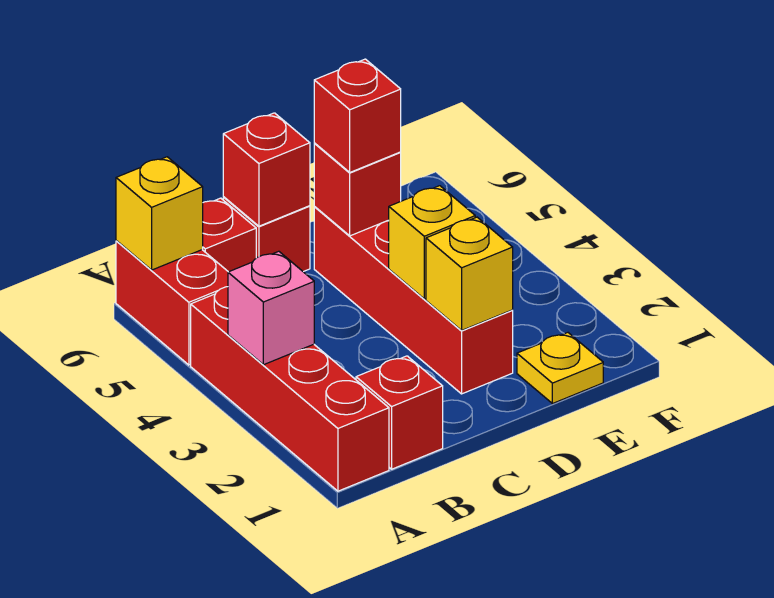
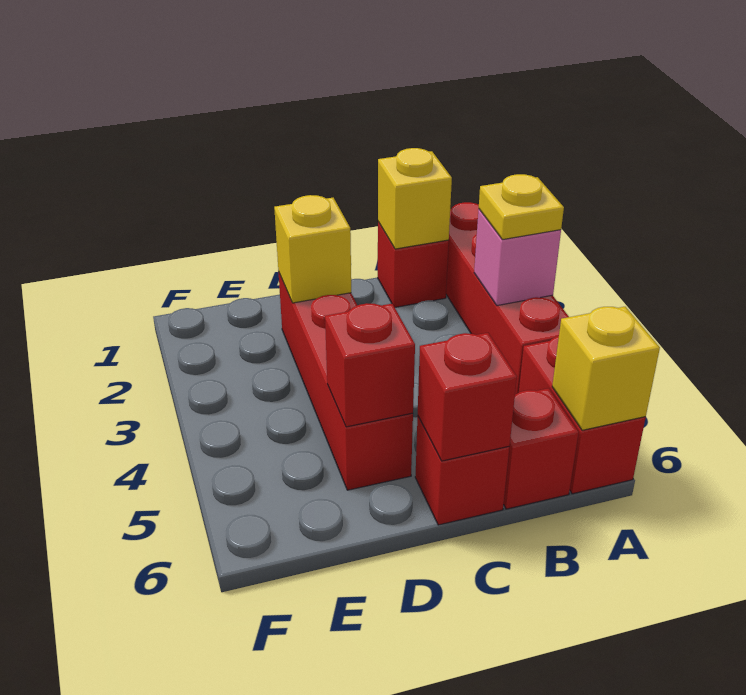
yellow 1x1 brick [389,186,475,299] -> yellow 1x1 brick moved to [378,148,452,249]
red 1x1 brick [314,59,401,172] -> none
yellow 1x1 plate [517,333,603,404] -> yellow 1x1 plate moved to [479,174,564,240]

